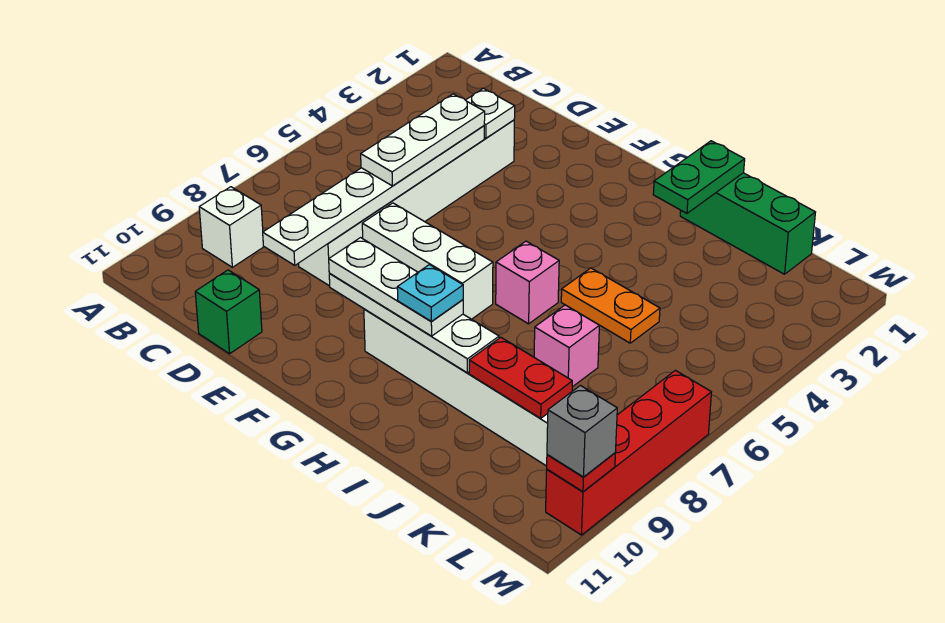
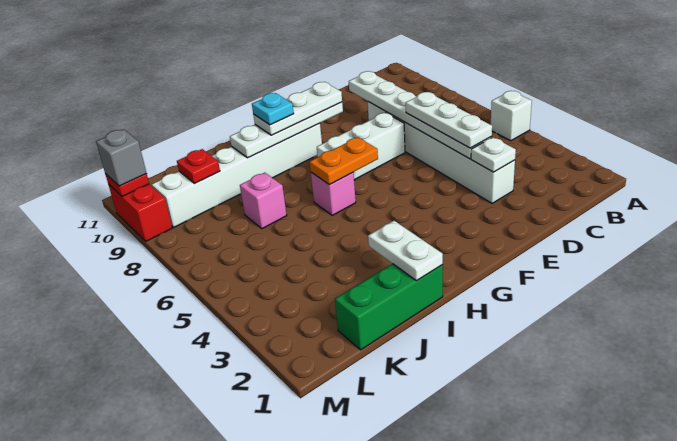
white 1x1 brick [199,187,264,267] -> white 1x1 brick moved to [491,91,532,141]
green 1x1 brick [195,270,262,354] -> none
green 1x2 plate [653,141,745,213] -> white 1x2 plate [368,221,443,281]
orange 1x2 plate [561,268,660,343] -> orange 1x2 plate moved to [310,137,378,185]
red 1x2 plate [469,337,572,419] -> red 1x1 plate [177,149,220,183]
red 1x4 brick [546,370,711,535] -> red 1x2 brick [108,184,172,241]

